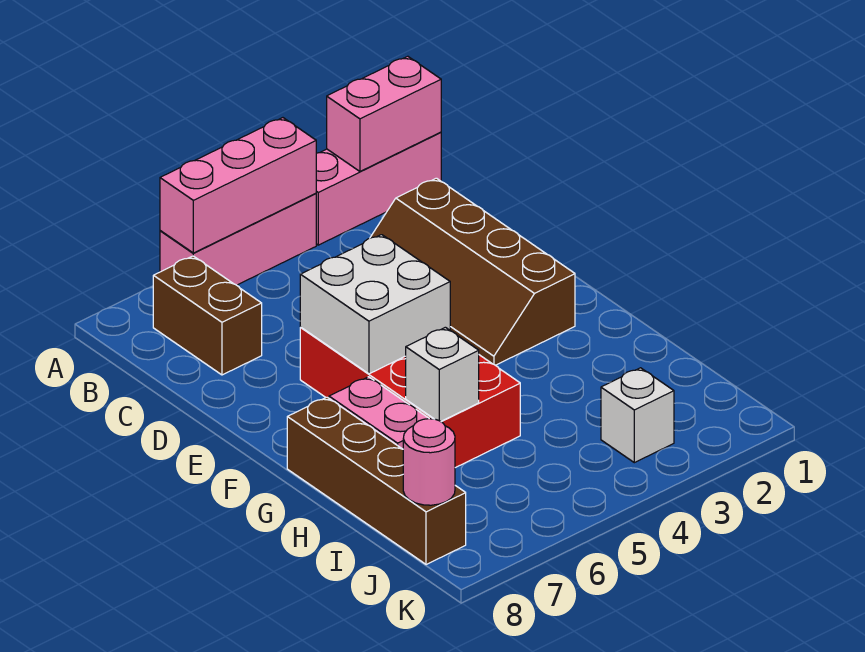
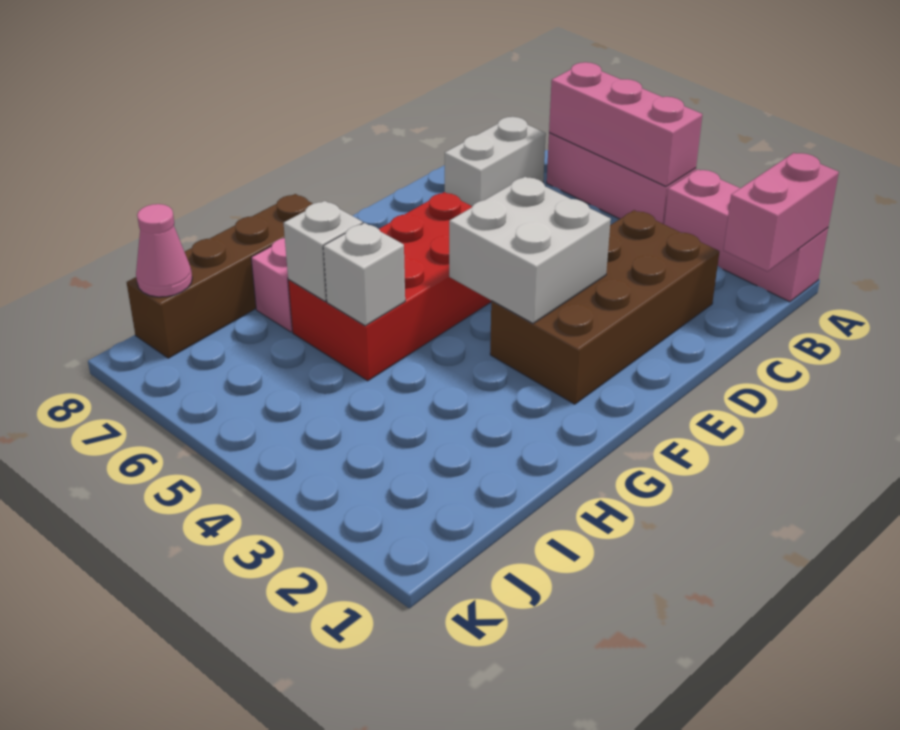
pink 1x2 brick [327,56,441,171] -> pink 1x2 brick turned to [724,153,839,271]
brown 1x2 brick [153,256,262,375] -> white 1x2 brick [445,117,546,206]
brown 2x4 slope [370,178,575,365] -> brown 2x4 brick [490,210,719,404]
white 2x2 brick [300,235,450,374] -> white 2x2 brick moved to [449,177,611,323]
white 1x1 brick [601,368,674,463] -> white 1x1 brick moved to [323,223,405,326]
pink 1x1 round brick [403,419,455,505] -> pink 1x1 cone [136,204,192,297]

